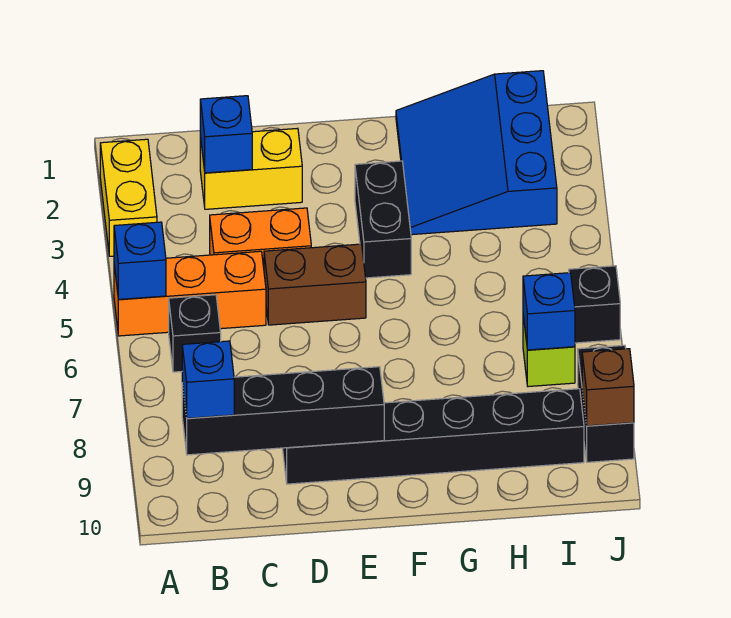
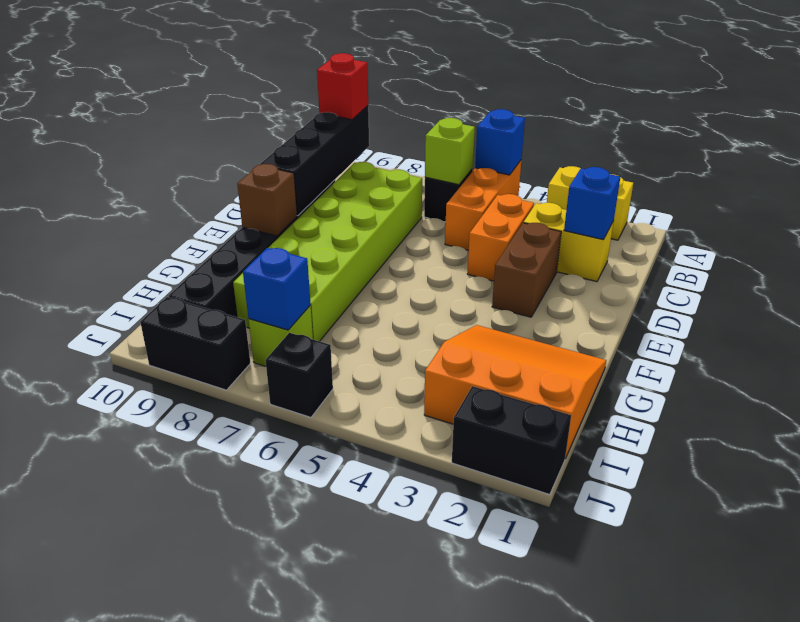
none -> lime 1x1 brick [425,118,475,185]
blue 1x1 brick [182,341,234,418] -> red 1x1 brick [317,53,368,120]
yellow 1x2 brick [200,128,302,209] -> yellow 1x2 brick turned to [524,203,614,282]
none -> lime 2x6 brick [233,162,422,341]
brown 1x2 brick [264,244,366,325] -> brown 1x2 brick moved to [492,223,561,317]
black 1x2 brick [355,161,411,278] -> black 1x2 brick moved to [452,386,571,495]
blue 3x3 slope [396,71,557,235] -> orange 3x3 slope [424,325,606,459]
brown 1x1 brick [582,349,634,426] -> brown 1x1 brick moved to [237,164,297,236]

